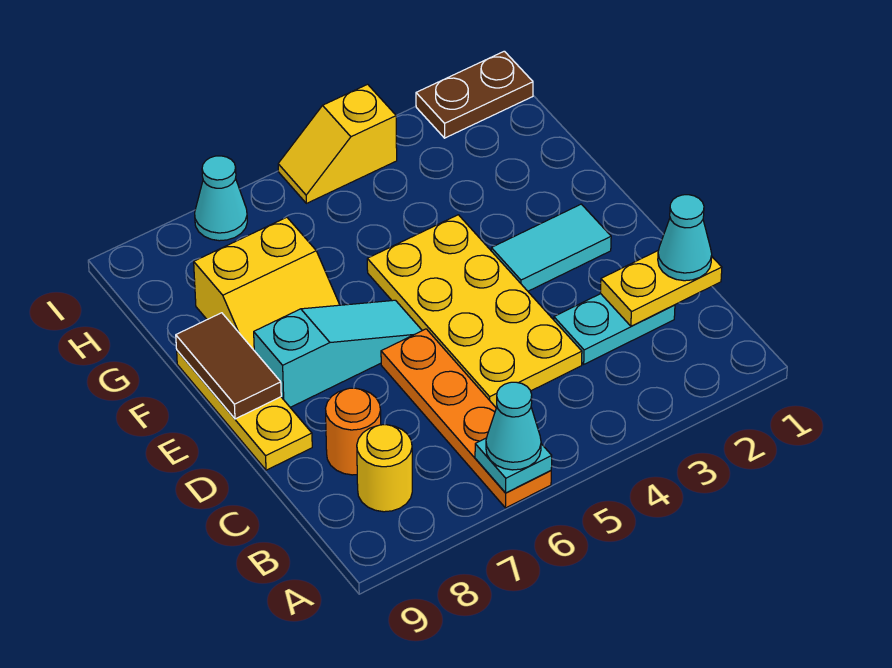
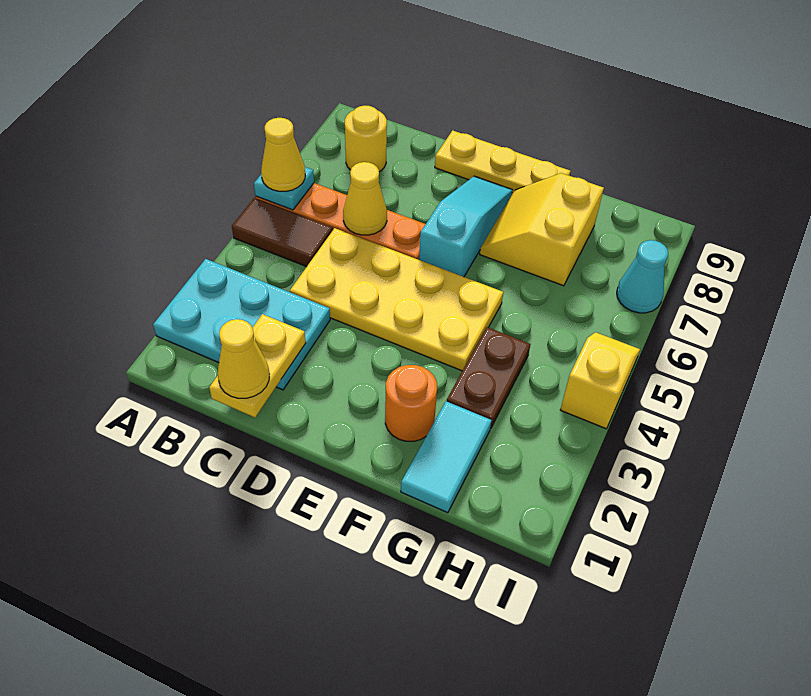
cyan 1x1 cone [486,382,541,470] -> yellow 1x1 cone [261,118,305,191]
cyan 1x1 cone [658,195,712,281] -> yellow 1x1 cone [218,319,269,398]
cyan 1x2 plate [554,294,675,364] -> cyan 2x3 plate [153,259,330,390]
none -> yellow 1x1 cone [343,162,387,235]
orange 1x1 round brick [326,388,381,475] -> orange 1x1 round brick moved to [385,365,437,441]
cyan 1x2 tile [491,204,611,291] -> cyan 1x2 tile moved to [401,401,491,513]
cyan 1x3 slope [254,300,422,407] -> cyan 1x3 slope turned to [419,176,512,277]
brown 1x2 tile [176,313,281,419] -> brown 1x2 tile moved to [232,198,333,267]
brown 1x2 plate [416,51,533,138] -> brown 1x2 plate moved to [447,327,530,429]

